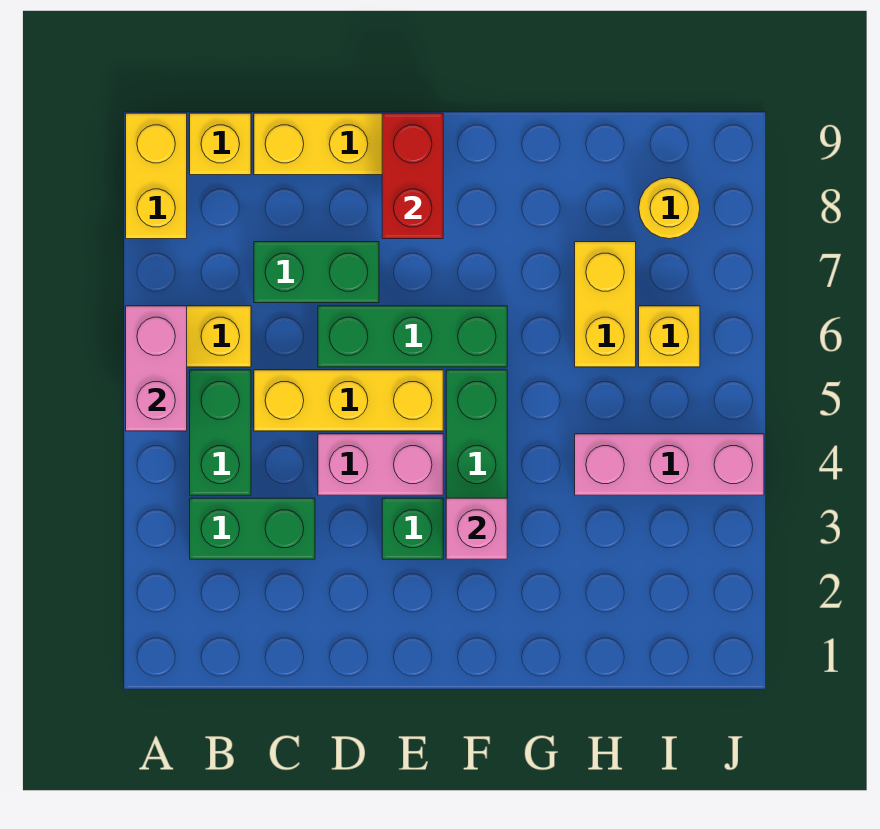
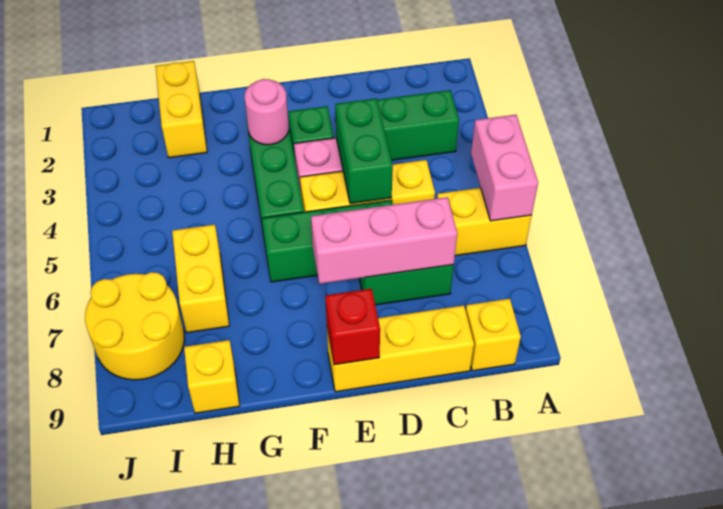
yellow 1x2 brick [126,113,187,239] -> yellow 1x2 brick moved to [155,61,207,158]
green 1x2 brick [190,370,251,495] -> green 1x2 brick moved to [335,98,393,204]
red 1x2 brick [382,113,443,239] -> red 1x1 brick [325,289,380,365]
pink 1x1 brick [446,498,507,559] -> pink 1x1 round brick [244,79,289,145]
pink 1x3 brick [575,434,764,495] -> pink 1x3 brick moved to [311,197,457,284]
yellow 1x1 brick [639,306,700,367] -> yellow 1x1 brick moved to [184,340,240,413]
yellow 1x1 round brick [639,178,700,239] -> yellow 2x2 round brick [85,272,185,380]

